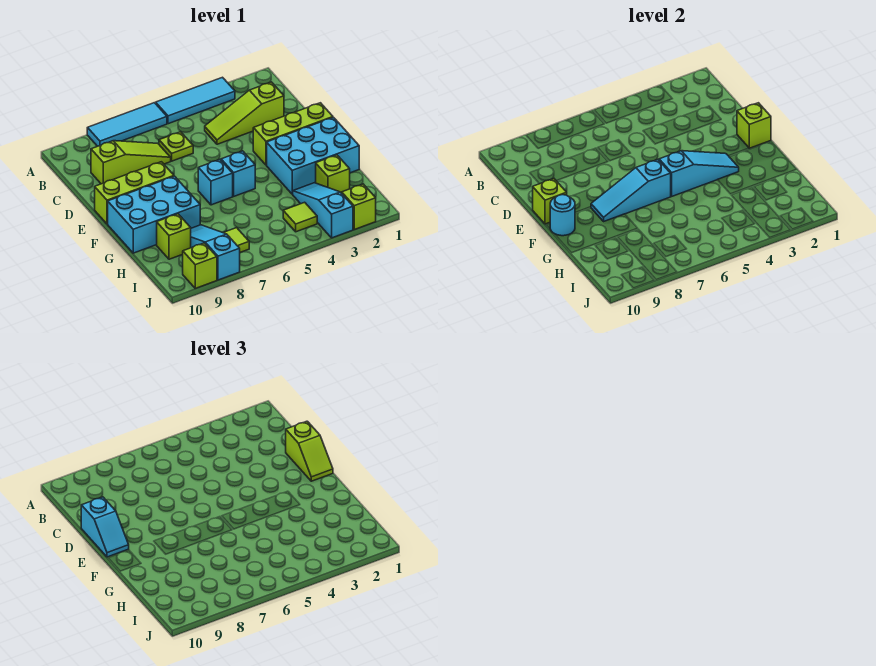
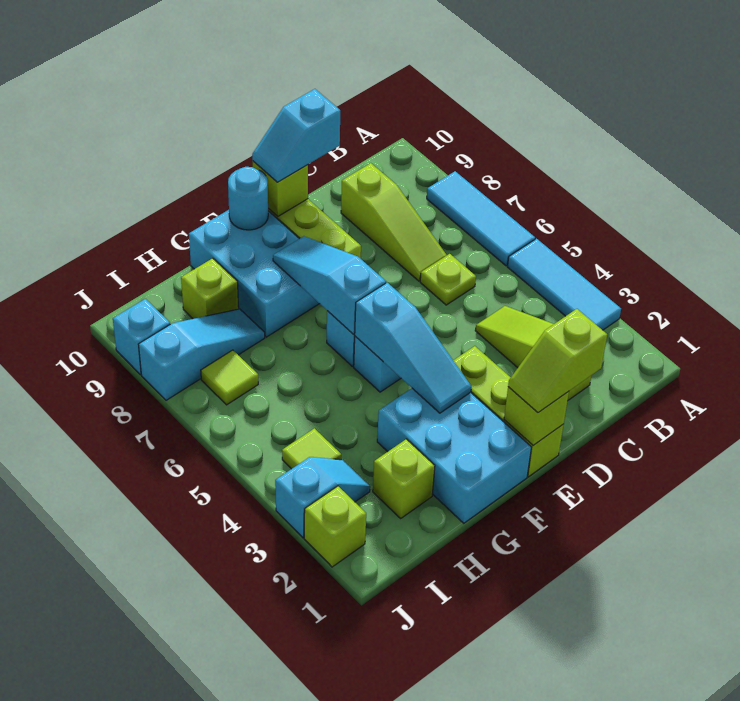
cyan 1x3 slope [293,183,353,238] -> cyan 1x2 slope [275,457,370,538]
lime 1x1 brick [183,243,217,288] -> cyan 1x1 brick [113,299,170,374]

